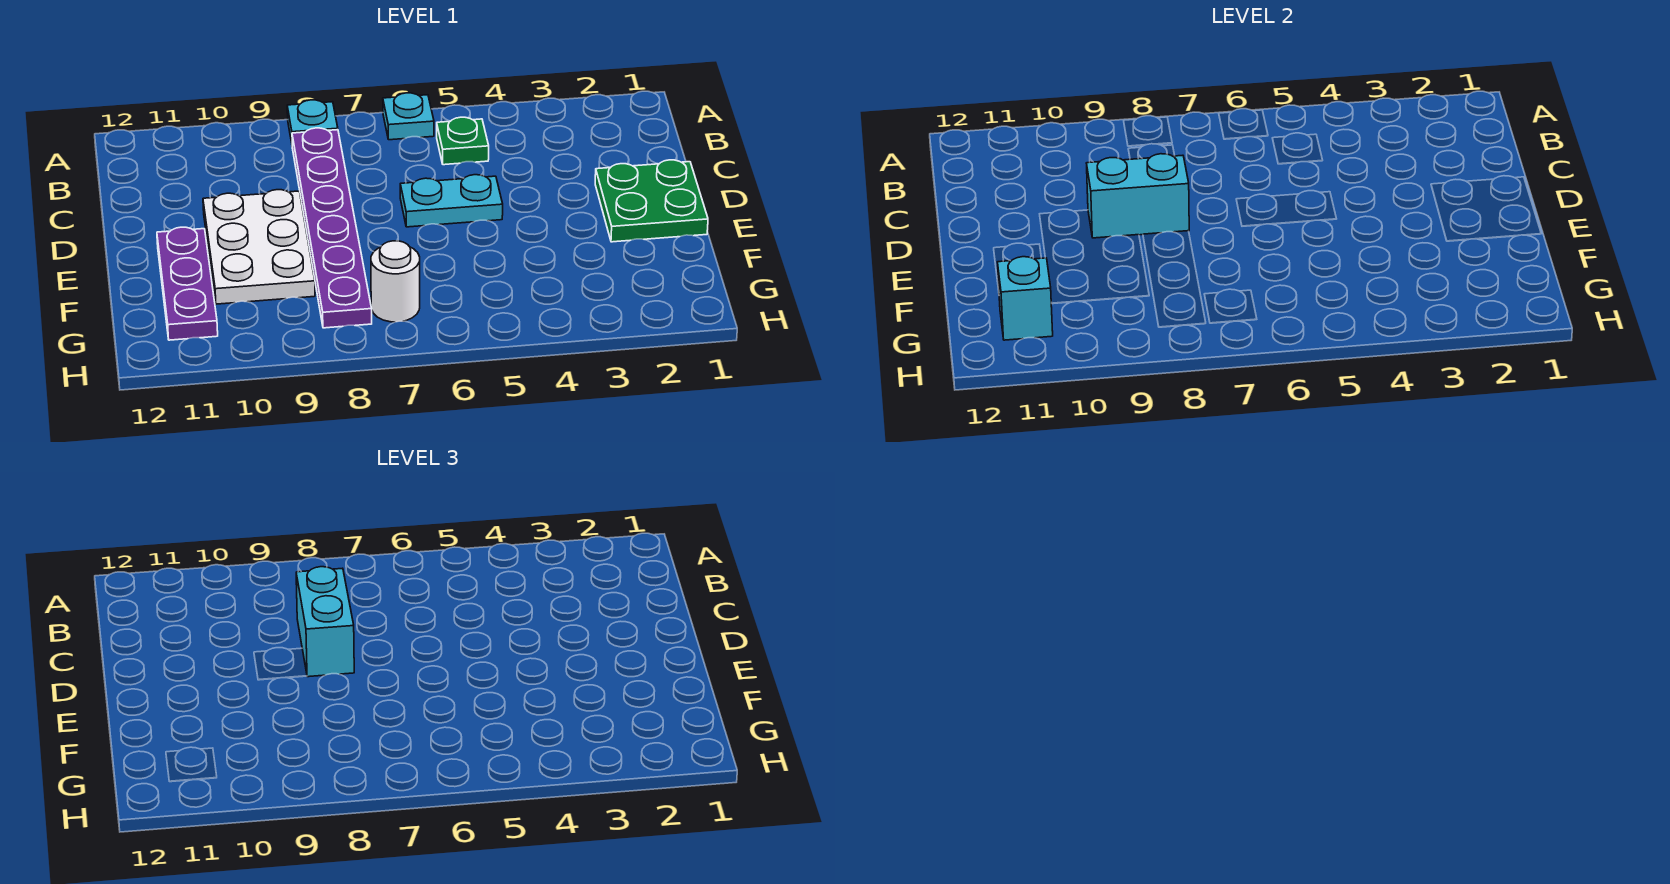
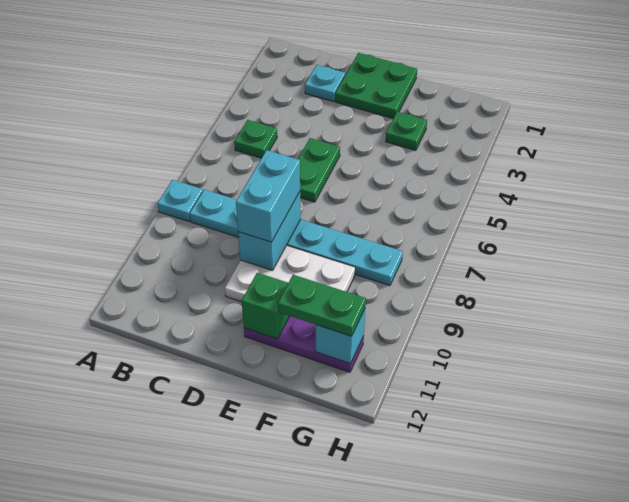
cyan 1x1 plate [383,93,434,140] -> cyan 1x1 plate moved to [305,65,345,102]
purple 1x6 plate [292,128,372,328] -> cyan 1x6 plate [190,190,403,285]
cyan 1x2 brick [296,567,354,677] -> cyan 1x2 brick turned to [236,150,300,242]
cyan 1x2 plate [400,175,503,227] -> green 1x2 plate [298,138,340,202]
none -> green 1x1 brick [242,273,289,339]
none -> green 1x1 plate [386,112,427,150]
none -> green 1x2 plate [278,275,366,336]
white 1x1 round brick [371,241,420,322] -> none

